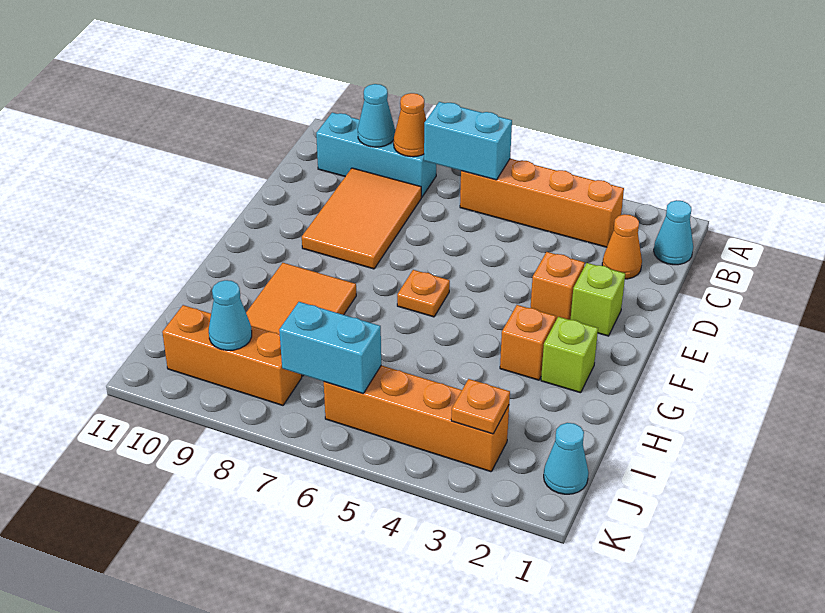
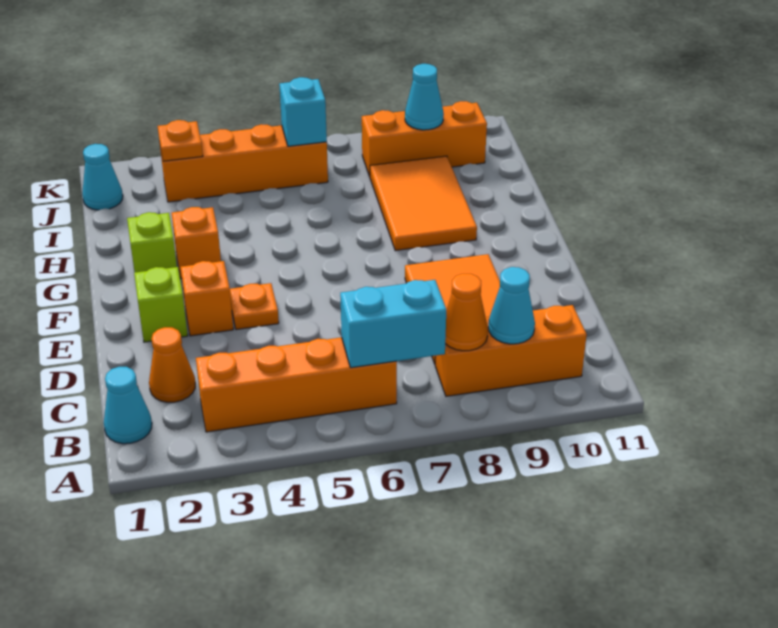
cyan 1x3 brick [316,113,436,197] -> orange 1x3 brick [435,305,587,396]
orange 1x1 plate [397,270,450,317] -> orange 1x1 plate moved to [230,283,279,330]
cyan 1x2 brick [279,302,381,394] -> cyan 1x1 brick [279,77,327,146]

